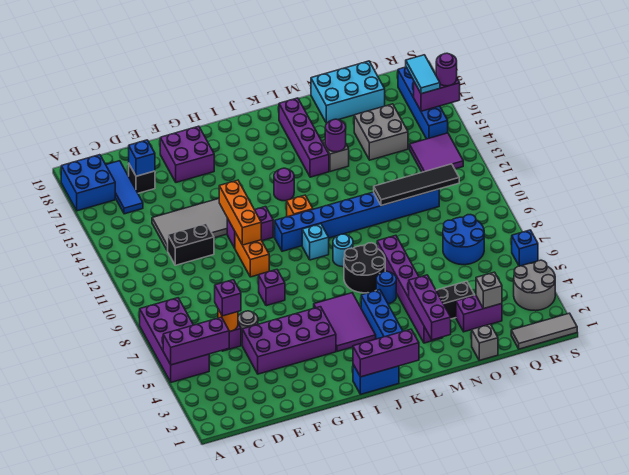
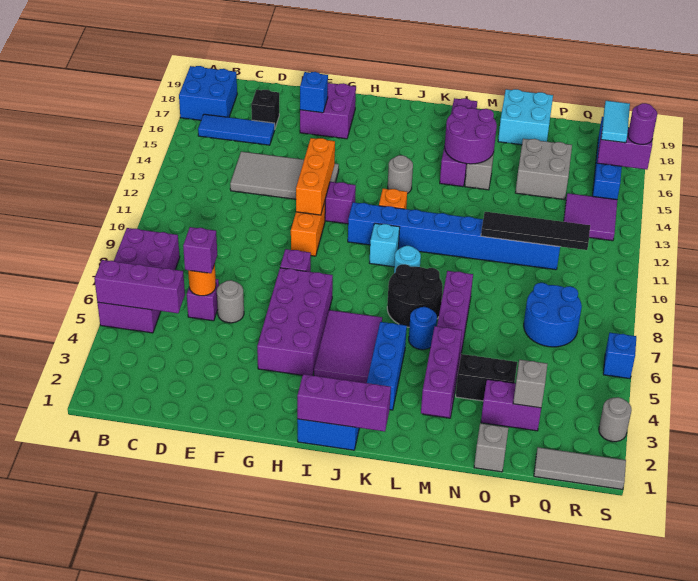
blue 1x3 tile [106,161,143,214] -> blue 1x3 tile turned to [198,114,275,145]
black 1x2 brick [167,224,214,265] -> none
blue 1x1 brick [129,140,155,176] -> blue 1x1 brick moved to [300,72,328,113]
purple 2x4 brick [242,307,336,374] -> purple 2x4 brick turned to [257,268,333,375]
purple 1x1 round brick [274,168,294,201] -> grey 1x1 round brick [388,155,413,194]
purple 1x1 round brick [325,119,346,152] -> purple 2x2 round brick [445,106,497,164]
cyan 2x3 brick [311,61,385,123] -> cyan 2x2 brick [498,89,553,145]
grey 2x2 round brick [514,260,555,311] -> grey 1x1 round brick [599,397,632,442]

